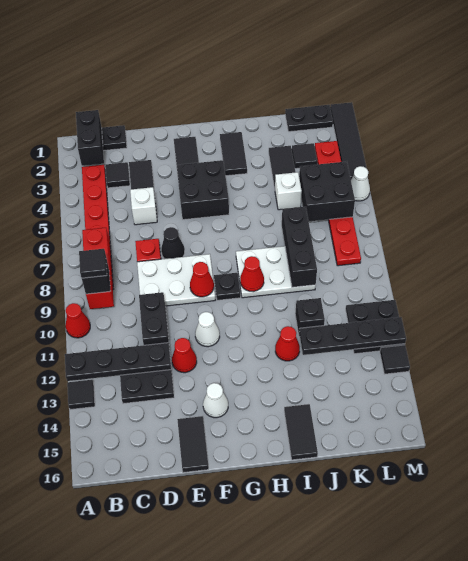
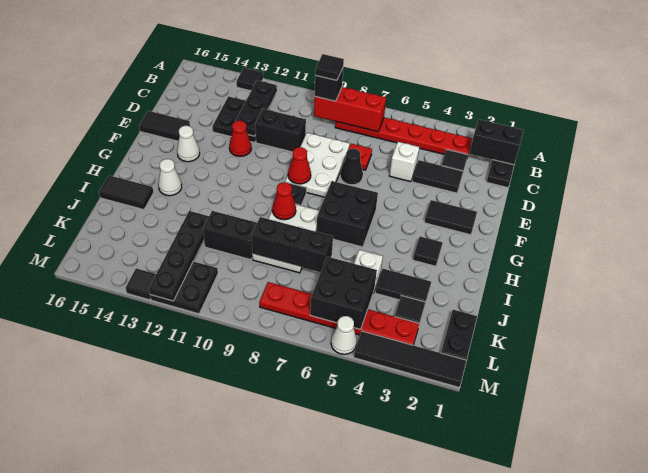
red 1x1 cone [66,303,90,338] -> none
black 1x4 plate [65,343,171,381] -> black 1x3 plate [236,80,277,136]
black 2x2 brick [177,160,229,220] -> black 2x2 brick moved to [316,181,378,247]
white 1x1 cone [195,312,220,347] -> white 1x1 cone moved to [158,159,182,196]
black 1x2 tile [220,132,247,176] -> black 1x1 tile [413,237,442,266]
red 1x1 cone [275,326,300,361] -> none
black 1x1 brick [295,298,325,337] -> black 1x2 brick [203,211,257,260]

